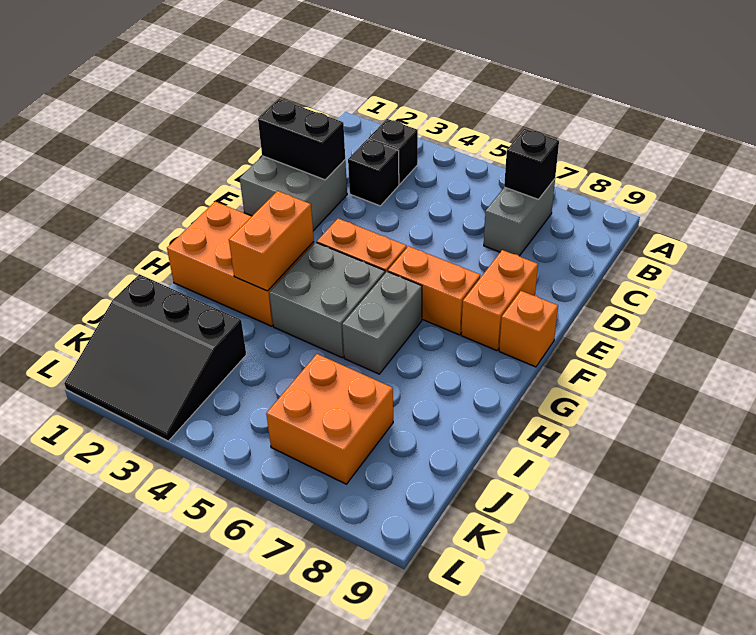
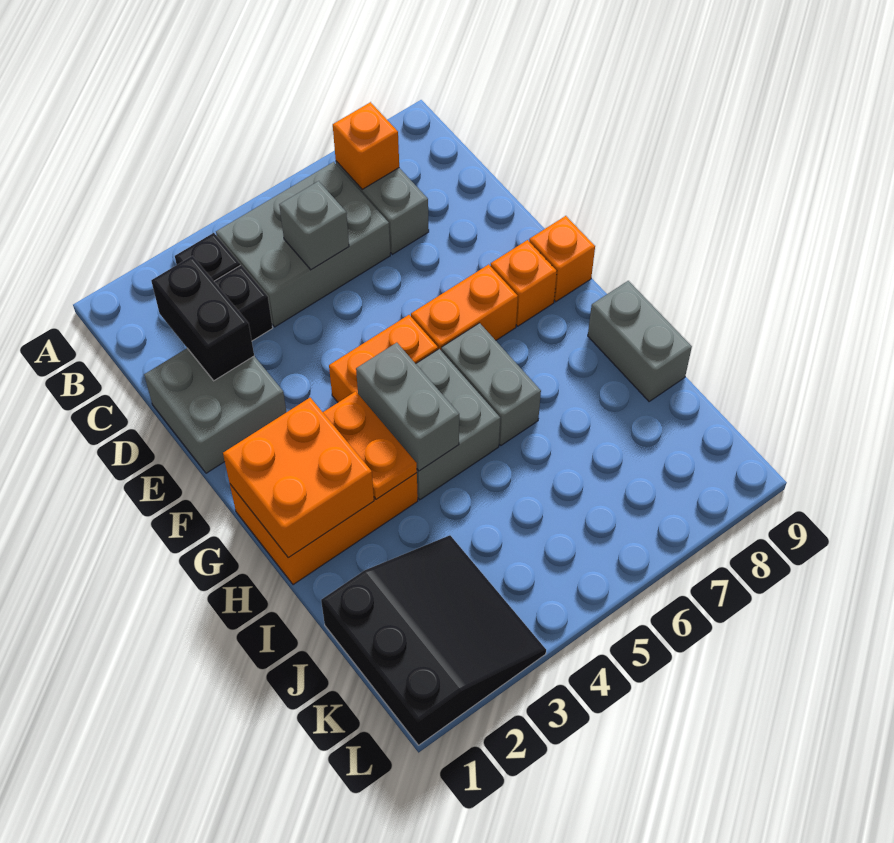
none -> grey 2x3 brick [216,162,390,327]
black 1x1 brick [504,129,559,199] -> orange 1x1 brick [333,102,399,189]
none -> grey 1x1 brick [279,181,349,270]
black 1x2 brick [258,99,345,180] -> black 1x2 brick turned to [151,256,254,381]
orange 1x2 brick [461,250,538,351] -> orange 1x1 brick [491,240,557,326]
orange 1x2 brick [229,191,314,291] -> orange 1x2 plate [323,391,417,499]
none -> grey 1x2 brick [356,343,459,471]
none -> grey 1x2 brick [588,281,692,401]
black 3x3 slope [64,274,246,441] -> black 3x3 slope turned to [321,535,546,745]
orange 2x2 brick [266,354,393,484] -> orange 2x2 brick moved to [223,398,374,558]

